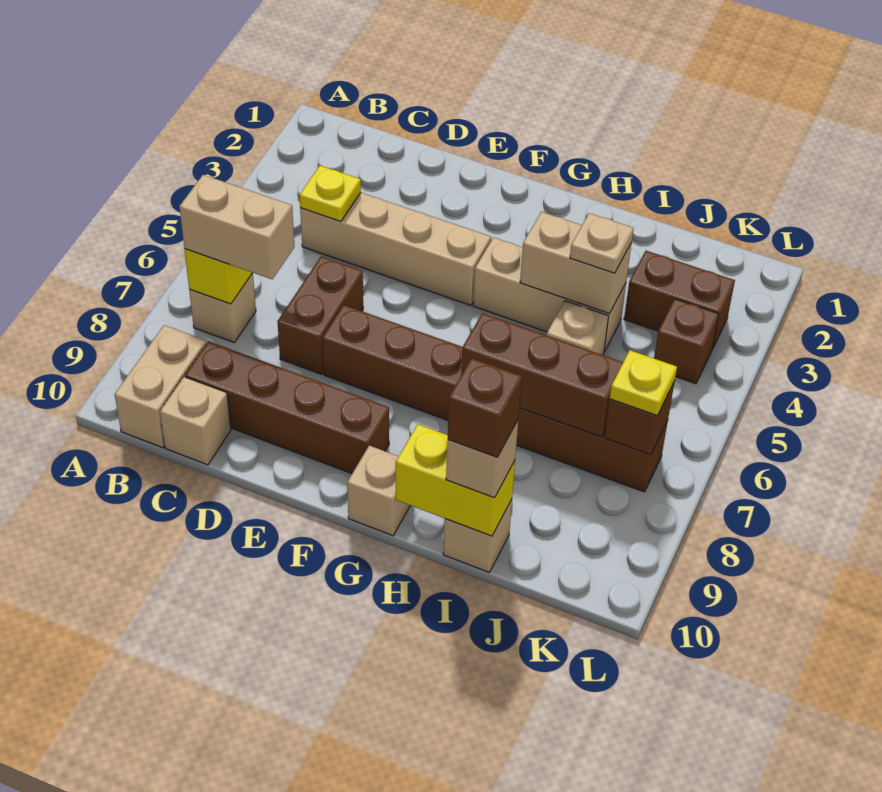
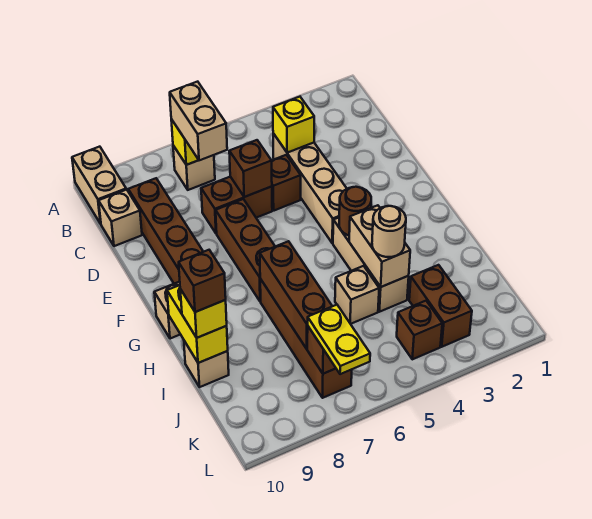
tan 1x2 brick [115,325,206,448] -> tan 1x2 brick turned to [72,147,126,224]
yellow 1x1 plate [300,165,361,221] -> yellow 1x1 brick [273,97,314,153]
none -> brown 1x1 brick [272,155,301,211]
none -> brown 1x1 brick [229,140,272,197]
none -> brown 1x1 round brick [339,187,371,235]
tan 1x1 plate [570,213,634,273] -> tan 1x1 round brick [372,206,406,257]
tan 1x1 brick [446,421,518,498] -> yellow 1x1 brick [180,289,227,338]
yellow 1x1 plate [610,350,677,416] -> yellow 1x2 plate [308,305,370,374]

